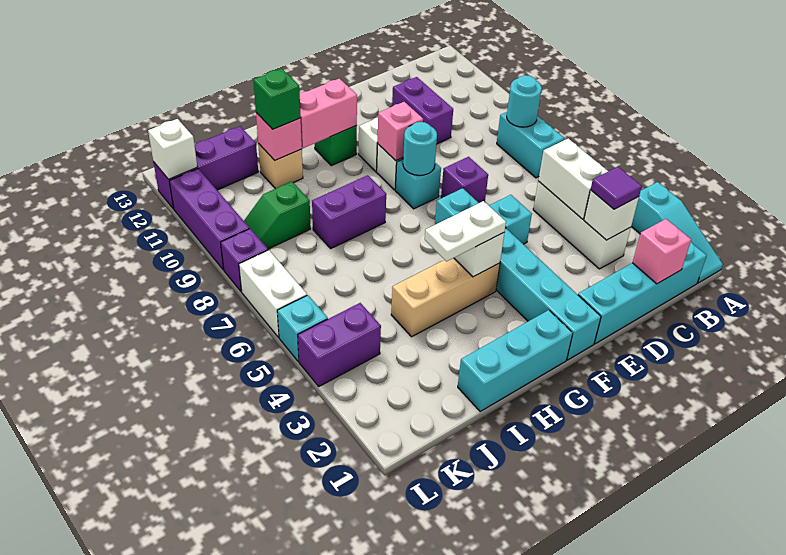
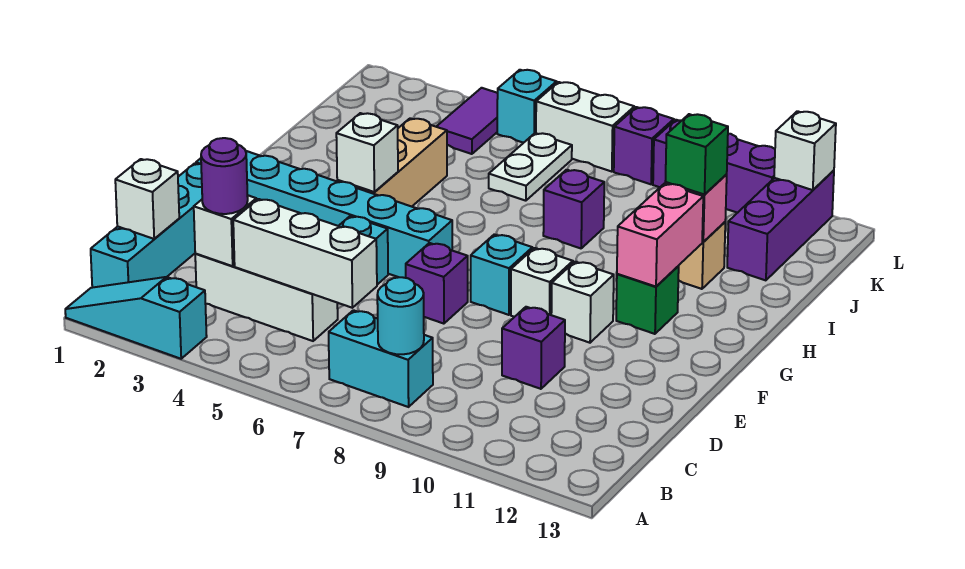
pink 1x1 brick [632,219,691,284] -> white 1x1 brick [115,159,179,239]
purple 1x1 tile [591,167,642,209] -> purple 1x1 round brick [201,138,248,214]
white 1x2 brick [538,139,608,219] -> white 1x3 brick [233,199,377,308]
purple 1x2 brick [392,77,453,144] -> purple 1x1 brick [502,307,565,389]
cyan 1x1 round brick [403,122,437,175] -> none
pink 1x1 brick [377,102,423,161] -> none
cyan 1x3 brick [458,310,573,411] -> none
white 1x2 plate [425,201,506,261] -> white 1x2 plate moved to [489,133,572,201]
purple 1x2 brick [312,175,386,248] -> purple 1x1 brick [543,170,604,248]
green 1x2 slope [244,182,311,249] -> none
purple 1x2 brick [298,303,381,386] -> purple 1x2 tile [436,88,498,154]

